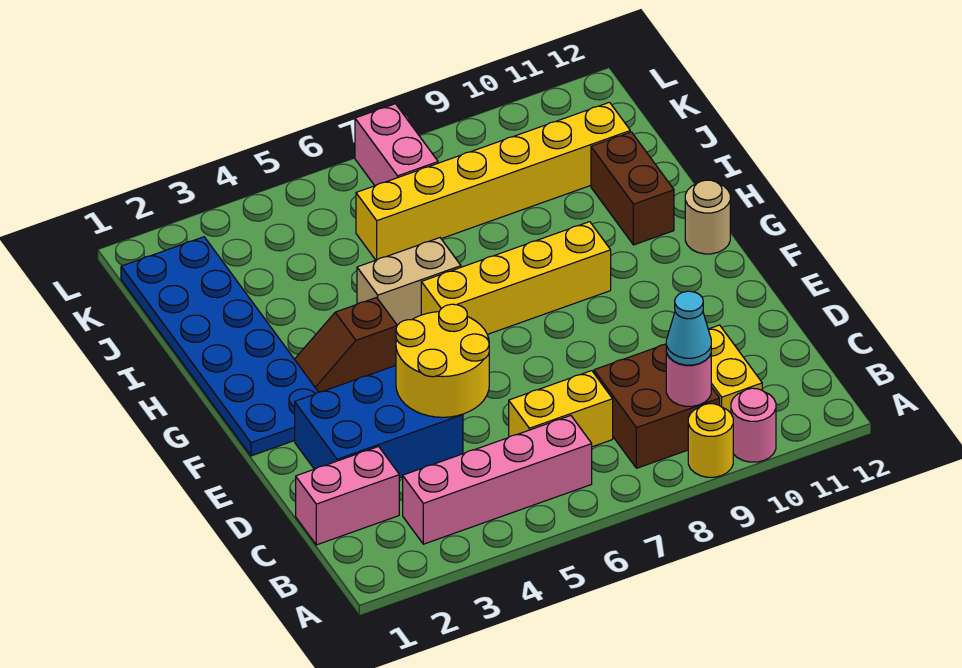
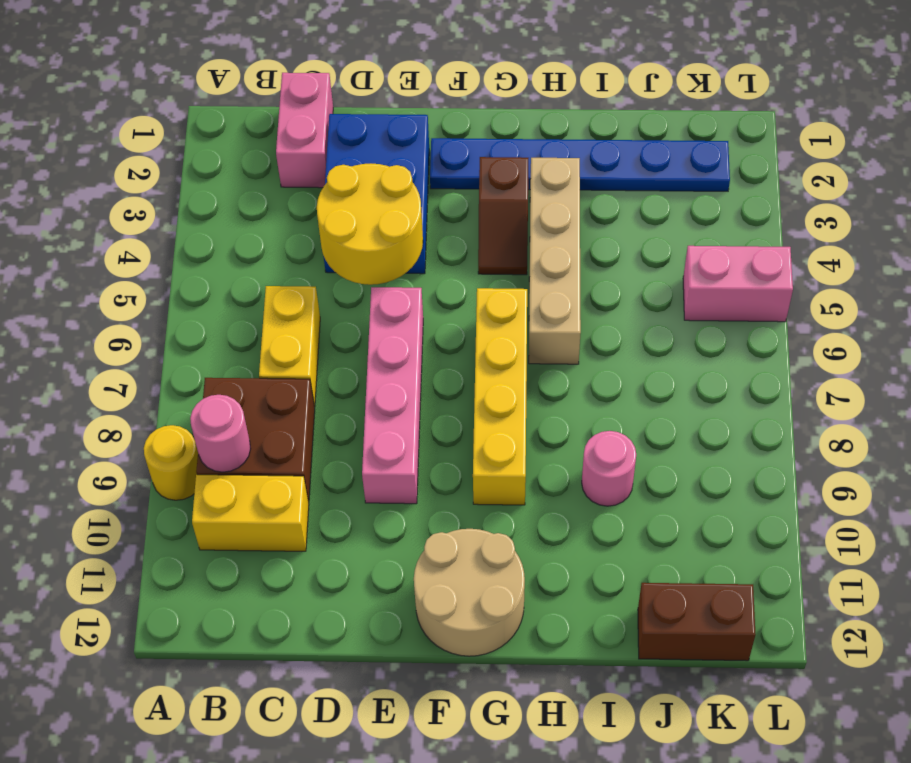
pink 1x1 round brick [731,388,776,462] -> pink 1x1 round brick moved to [582,431,636,506]
pink 1x4 brick [403,416,592,544] -> pink 1x4 brick moved to [362,287,423,504]
cyan 1x1 cone [666,291,711,365] -> none
blue 2x6 plate [121,237,318,456] -> blue 1x6 plate [430,138,730,191]
brown 1x2 slope [295,298,397,392] -> brown 1x2 slope turned to [478,157,528,275]
tan 1x1 round brick [685,180,730,254] -> tan 2x2 round brick [414,529,525,656]
tan 1x2 brick [357,238,461,325] -> tan 1x4 brick [529,158,581,364]
brown 1x2 brick [591,132,674,245] -> brown 1x2 brick moved to [638,583,756,661]
yellow 1x6 brick [356,102,630,260] -> none
pink 1x2 brick [355,104,438,186] -> pink 1x2 brick moved to [683,246,793,322]

